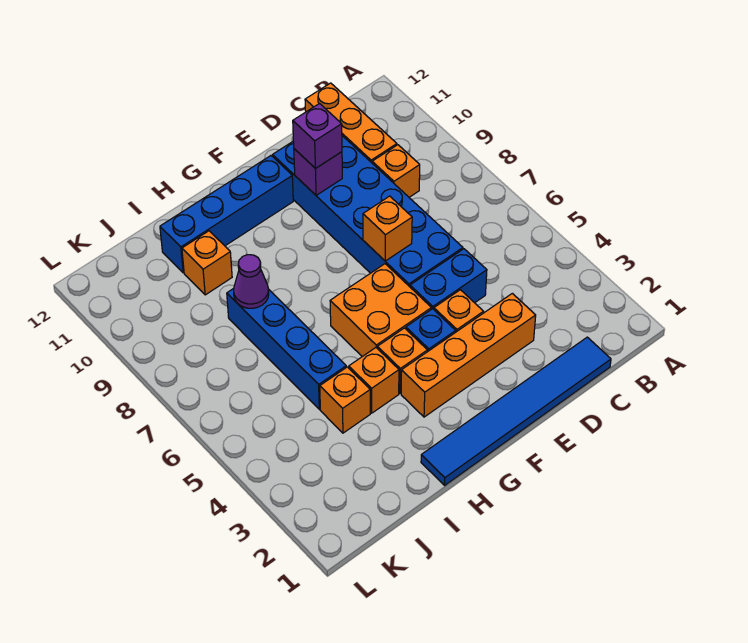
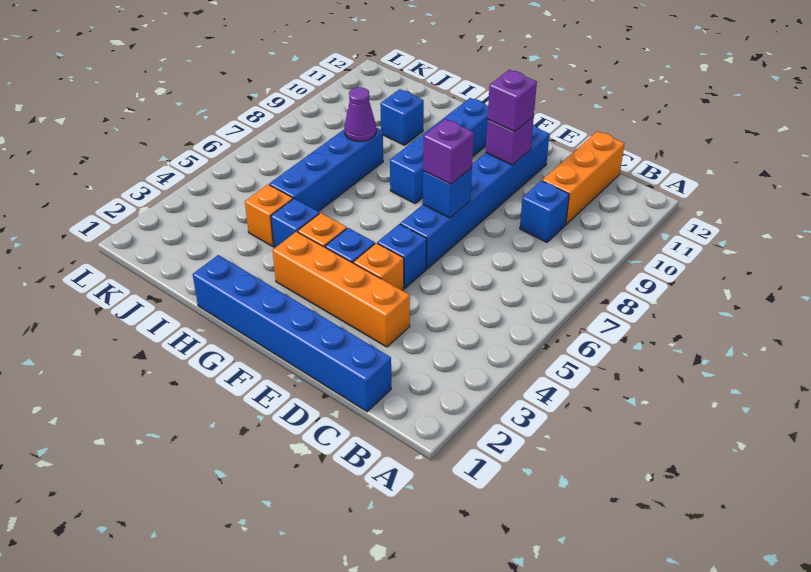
blue 1x6 tile [421,337,611,485] -> blue 1x6 brick [193,255,391,412]
orange 1x1 brick [372,145,420,197] -> blue 1x1 brick [520,181,569,242]
blue 1x2 brick [410,249,487,309] -> blue 1x1 brick [377,224,427,289]
blue 2x6 brick [273,136,463,287] -> blue 1x6 brick [400,125,550,269]
orange 1x1 brick [363,196,412,261] -> blue 1x1 brick [423,168,472,218]
none -> purple 1x1 brick [423,119,474,184]
orange 2x2 brick [330,264,431,357] -> none
blue 1x4 brick [160,156,293,273] -> blue 1x4 brick turned to [390,98,488,203]
orange 1x1 brick [349,348,399,413] -> blue 1x1 brick [271,199,319,248]
orange 1x1 brick [182,231,232,295] -> blue 1x1 brick [380,89,424,145]

